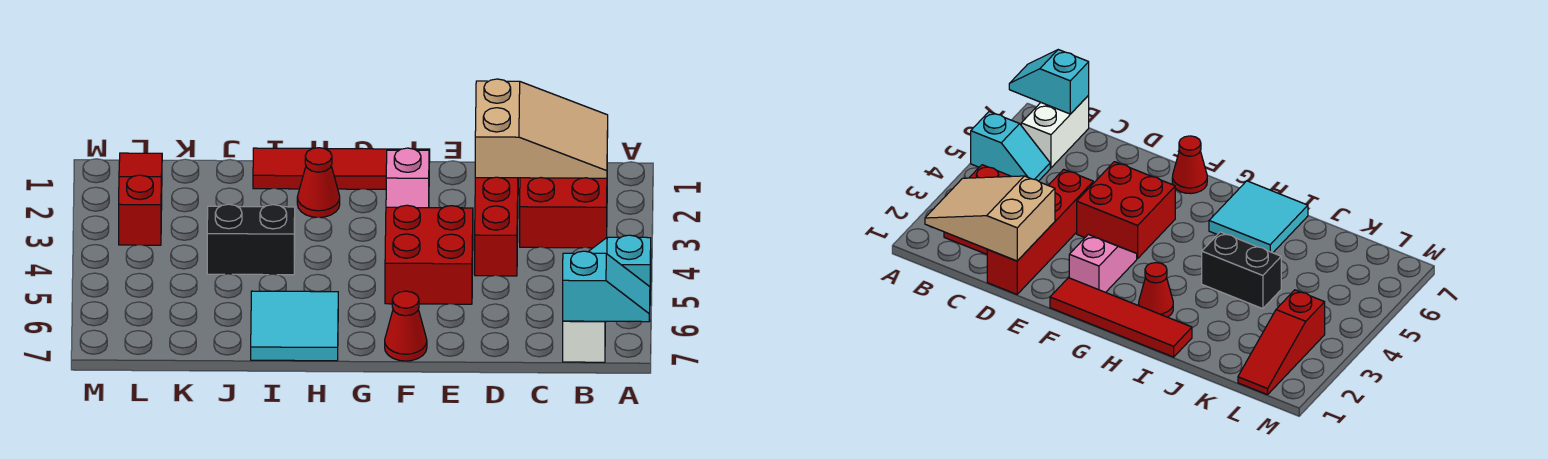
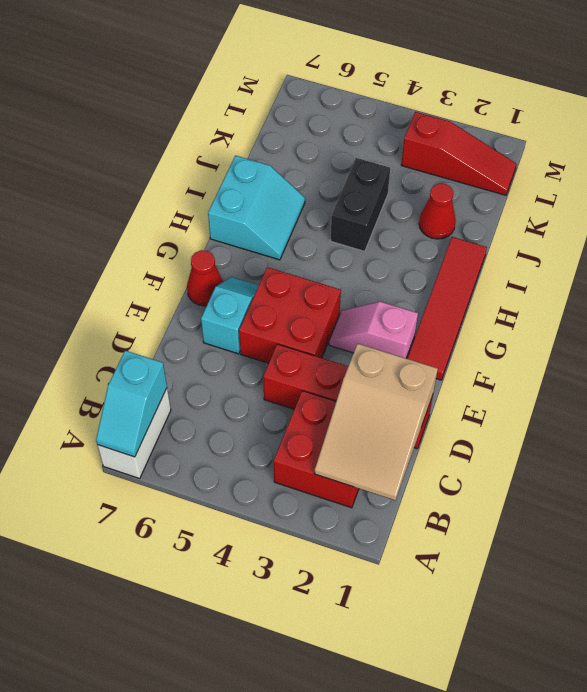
cyan 1x2 slope [588,235,651,290] -> cyan 1x2 slope moved to [201,277,259,354]
white 1x2 brick [563,321,606,362] -> white 1x2 brick turned to [97,388,171,478]
red 1x1 cone [297,148,340,217] -> red 1x1 cone moved to [419,183,456,239]
cyan 2x2 tile [251,291,338,361] -> cyan 2x2 slope [208,156,305,260]

